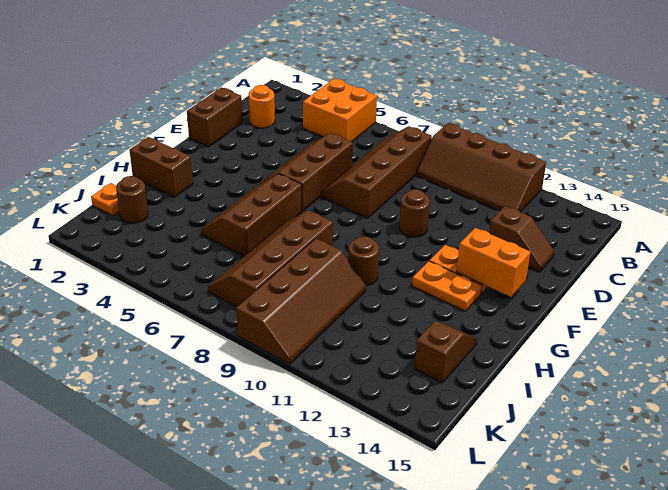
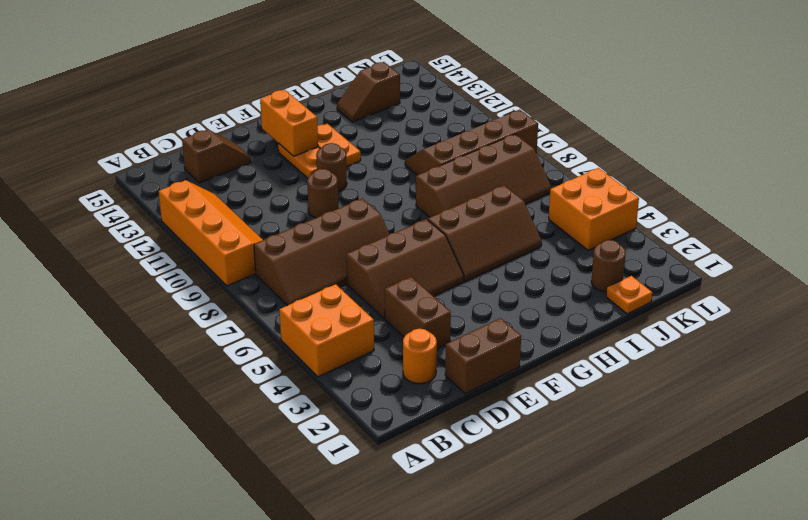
brown 2x4 slope [417,123,546,212] -> orange 2x4 slope [159,180,263,286]
brown 1x2 slope [489,206,555,272] -> brown 1x2 slope turned to [182,129,251,183]
brown 1x2 brick [130,137,193,197] -> brown 1x2 brick moved to [385,277,451,349]
brown 1x1 round brick [348,236,379,286] -> brown 1x1 round brick moved to [316,143,347,192]
none -> orange 2x2 brick [549,168,639,250]

